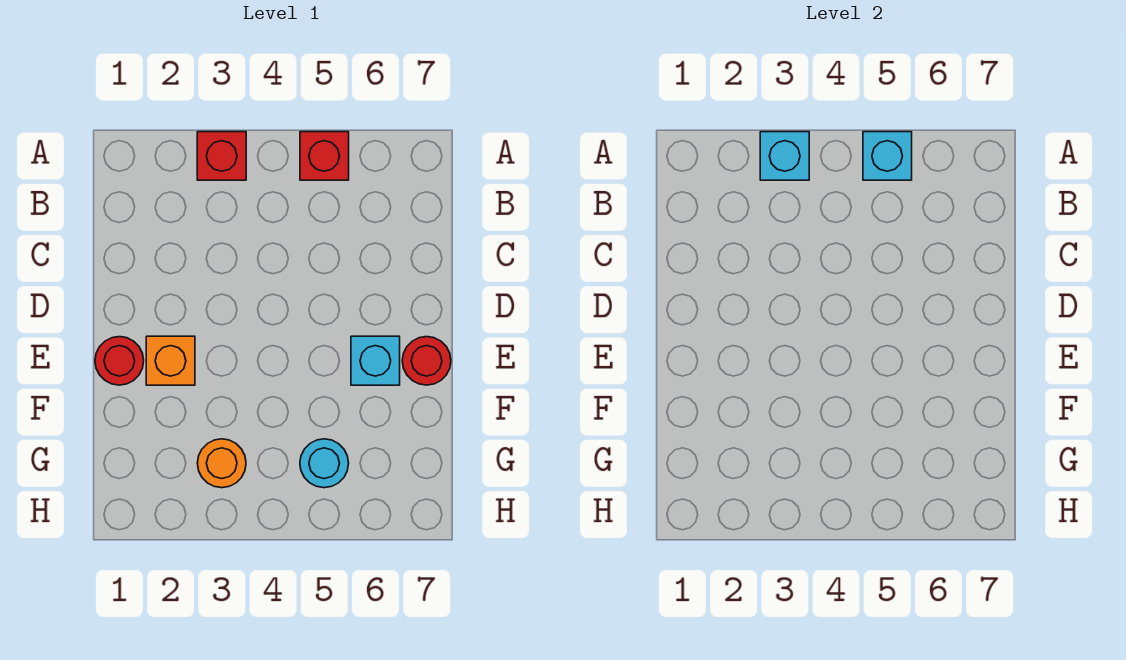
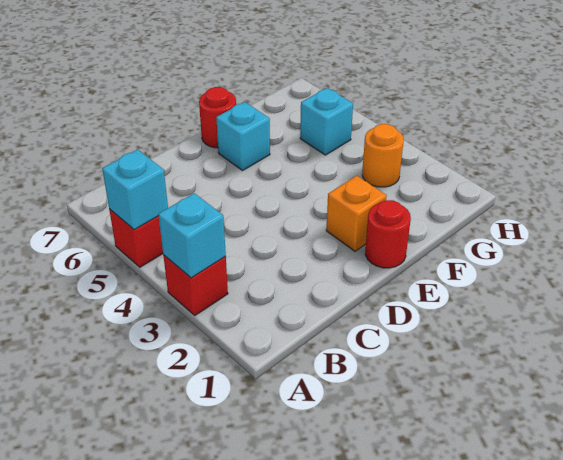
cyan 1x1 round brick [300,439,349,488] -> cyan 1x1 brick [300,88,353,155]

